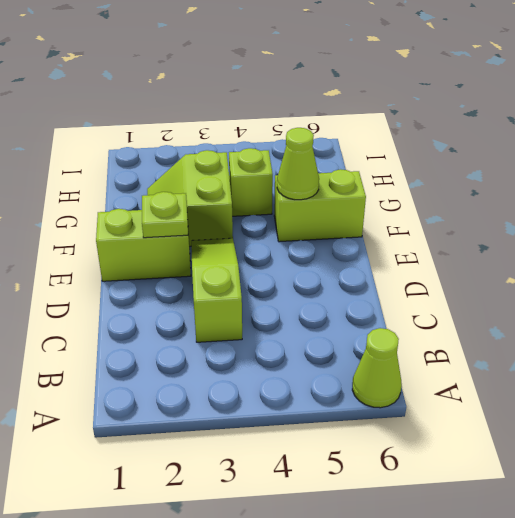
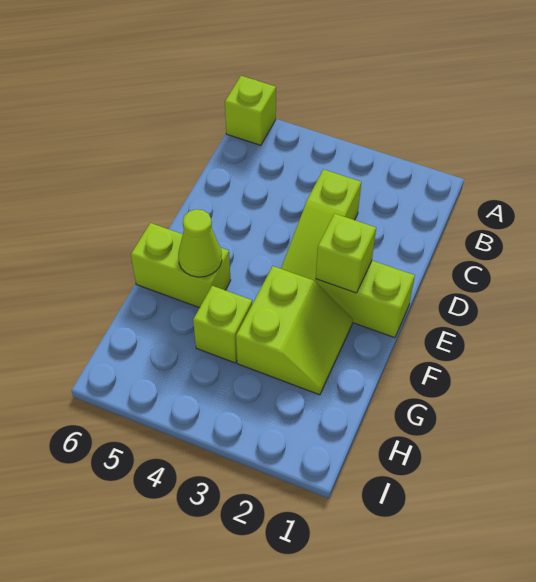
lime 1x1 cone [352,328,402,408] -> lime 1x1 brick [225,76,276,145]
lime 1x1 plate [142,192,188,238] -> lime 1x1 brick [316,214,376,293]

